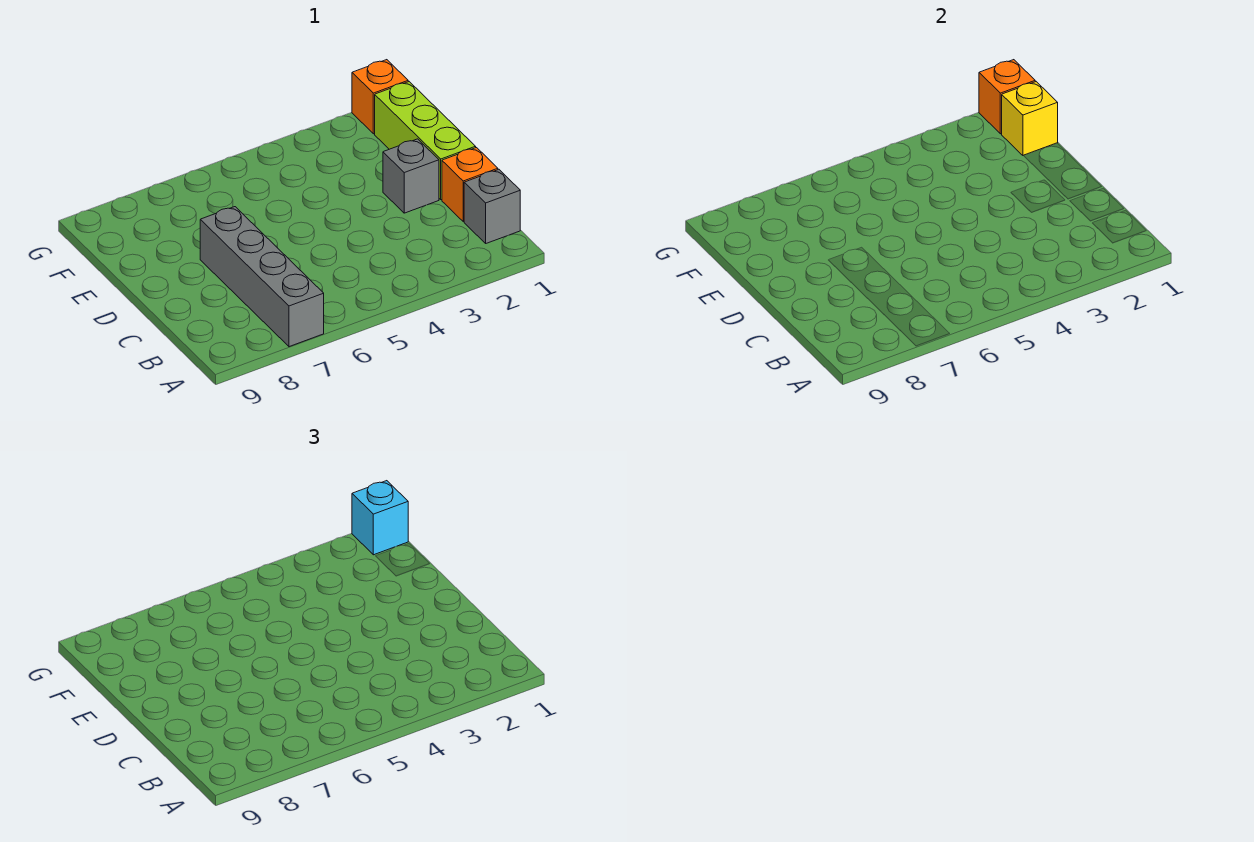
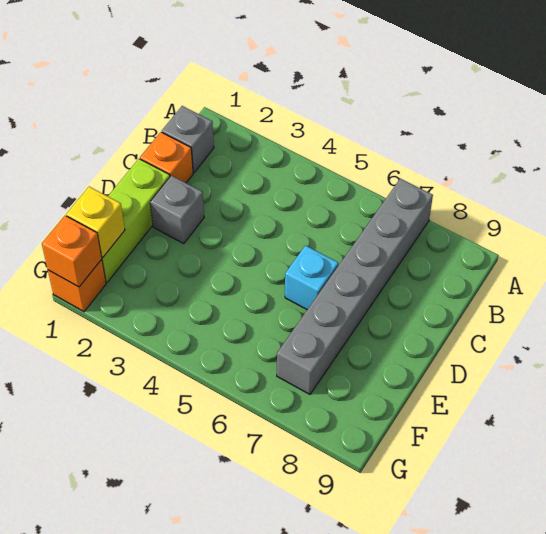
grey 1x4 brick [200,207,324,347] -> grey 1x6 brick [277,179,433,394]
cyan 1x1 brick [352,481,408,555] -> cyan 1x1 brick moved to [285,246,338,310]

